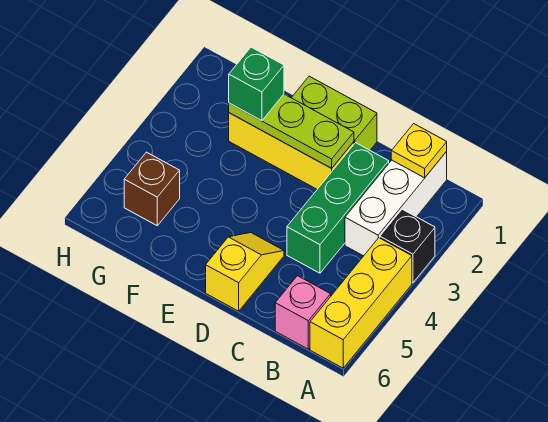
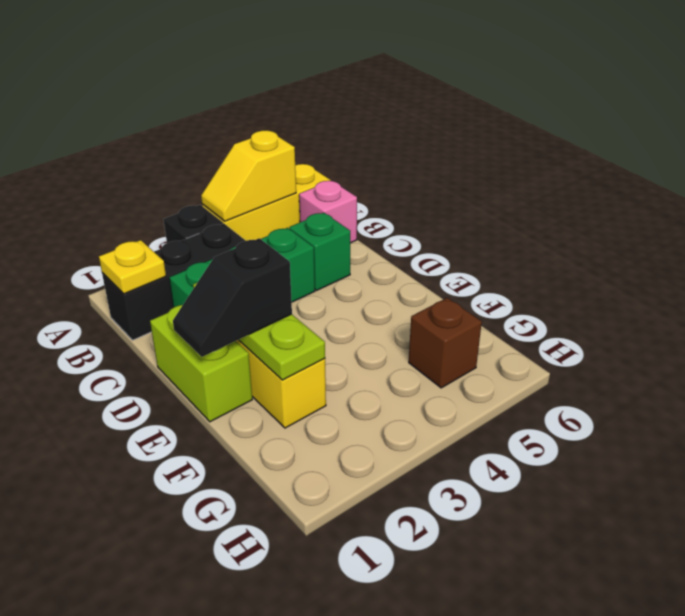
white 1x3 brick [345,152,447,256] -> black 1x3 brick [102,224,246,340]
yellow 1x2 slope [206,233,284,311] -> yellow 1x2 slope moved to [201,131,296,221]
none -> black 1x2 slope [173,238,292,357]
green 1x1 brick [229,47,284,121] -> green 1x1 brick moved to [289,213,350,290]

